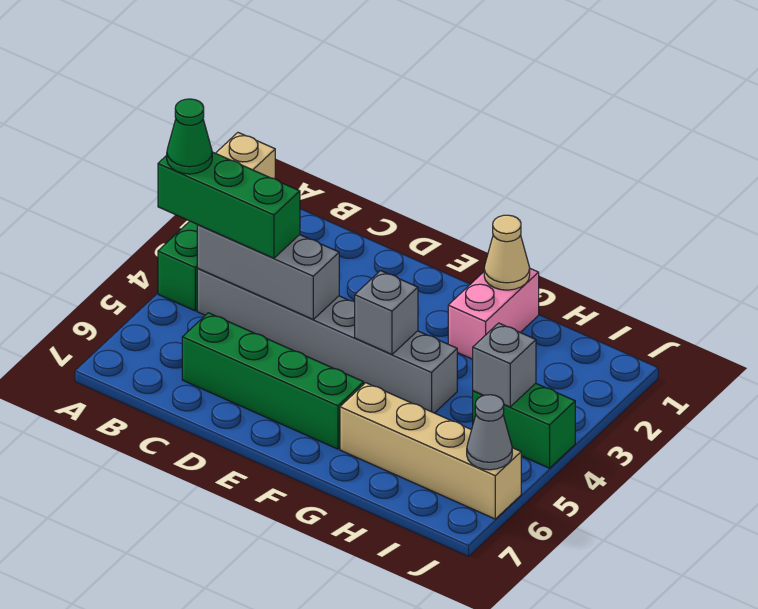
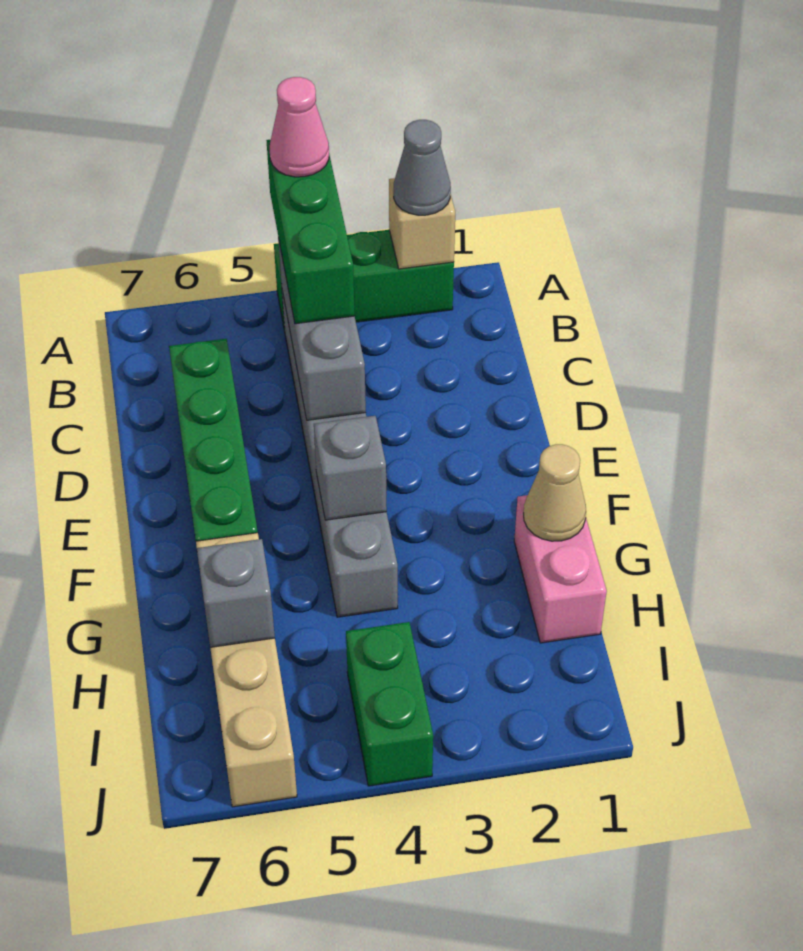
green 1x1 cone [167,99,212,174] -> pink 1x1 cone [270,77,329,177]
pink 1x2 brick [448,269,539,359] -> pink 1x2 brick turned to [514,495,607,643]
grey 1x1 brick [473,323,536,407] -> grey 1x1 brick moved to [197,539,275,647]
grey 1x1 cone [467,395,512,470] -> grey 1x1 cone moved to [394,120,451,215]

